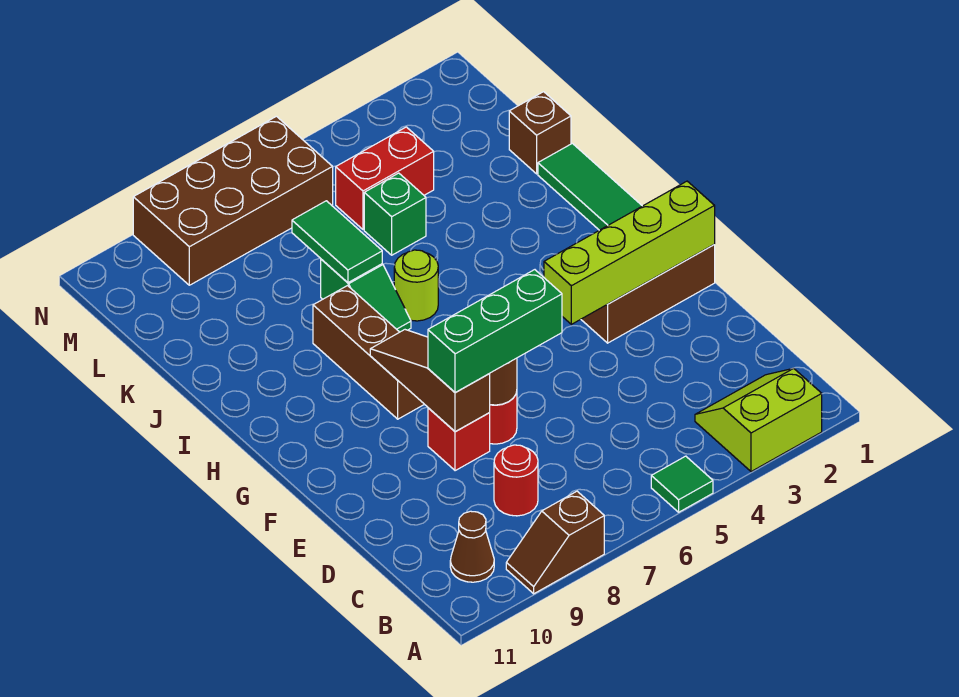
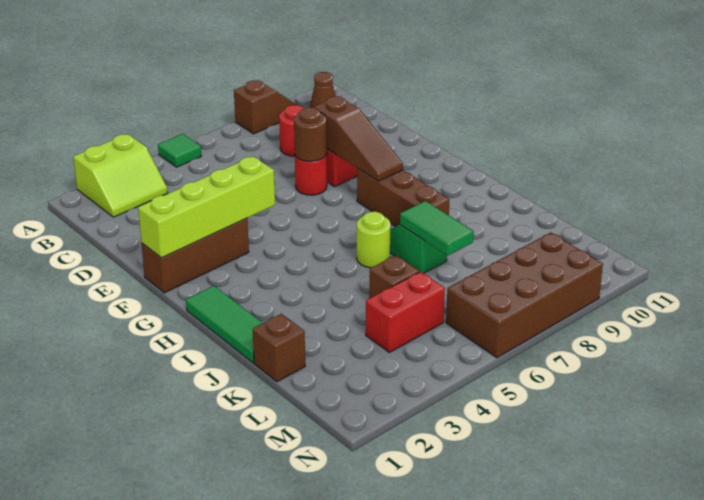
green 1x3 brick [428,270,562,392] -> none
green 1x1 brick [364,173,426,255] -> brown 1x1 brick [369,255,419,298]

